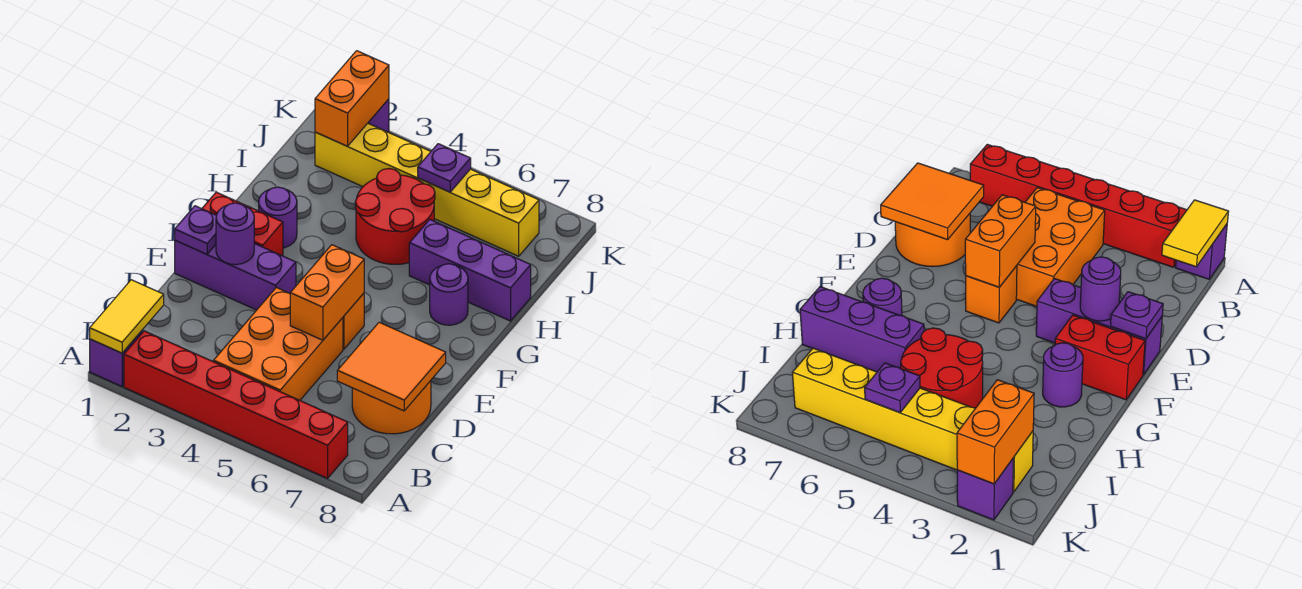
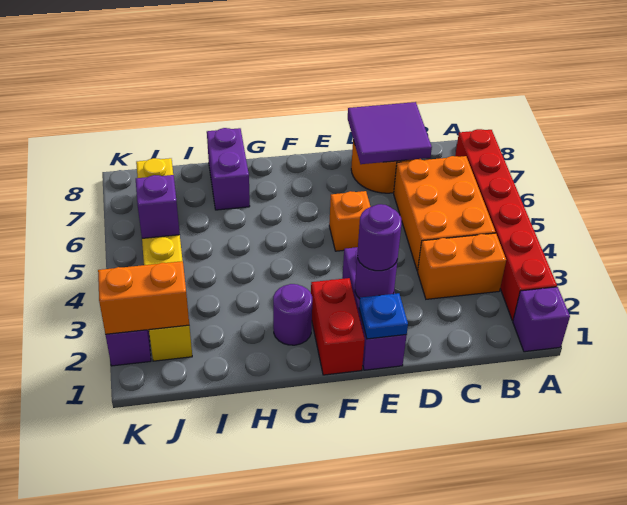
yellow 1x2 tile [90,280,164,353] -> none
orange 2x3 brick [214,288,343,400] -> orange 2x3 brick turned to [394,156,495,271]
orange 2x2 tile [337,322,446,411] -> purple 2x2 tile [348,102,432,164]
orange 1x2 brick [290,245,364,340] -> orange 1x2 brick moved to [418,233,506,299]
purple 1x1 plate [175,206,216,254] -> blue 1x1 plate [359,293,408,339]
purple 1x1 round brick [430,264,468,325] -> purple 1x1 round brick moved to [357,204,402,271]
red 2x2 round brick [355,169,435,264] -> none
purple 1x3 brick [409,220,531,321] -> purple 1x2 brick [207,128,250,210]
purple 1x1 plate [418,144,471,192] -> purple 1x1 brick [136,175,180,238]

